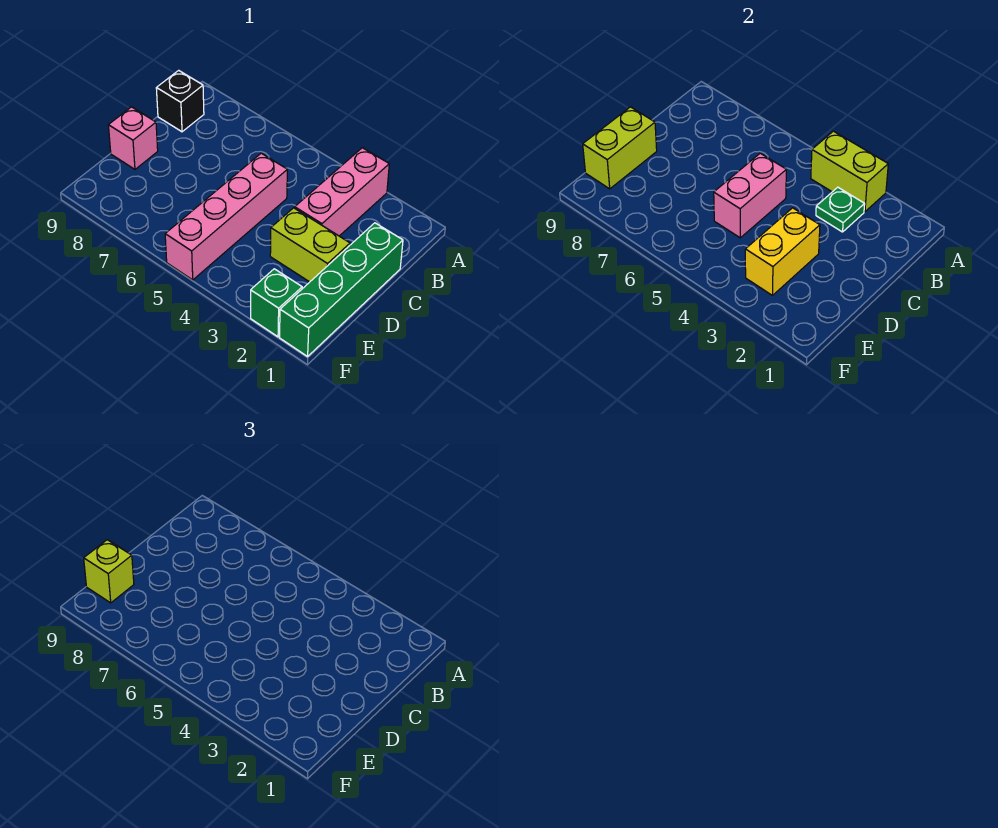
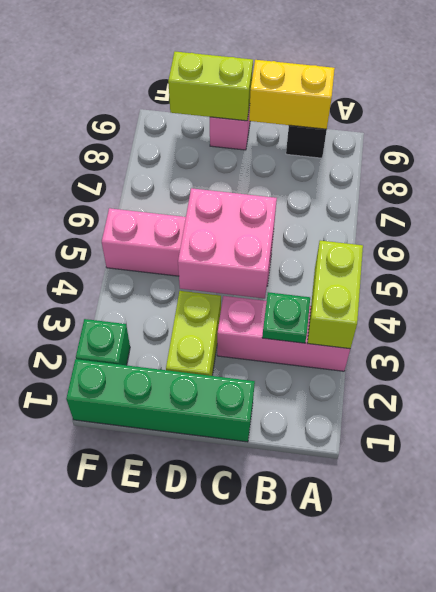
pink 1x2 brick [714,153,786,238] -> pink 2x2 brick [178,188,277,299]
yellow 1x2 brick [745,208,820,295] -> yellow 1x2 brick moved to [249,60,335,129]
lime 1x1 brick [84,540,134,603] -> none

